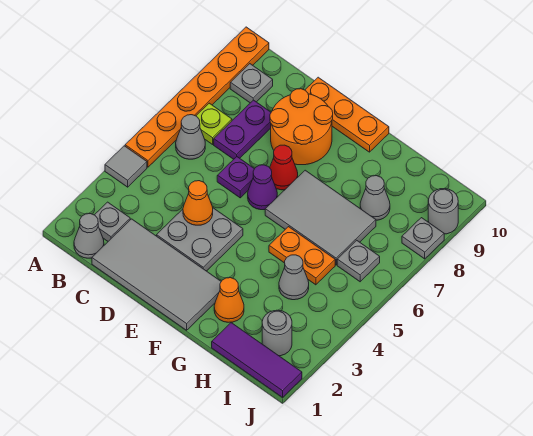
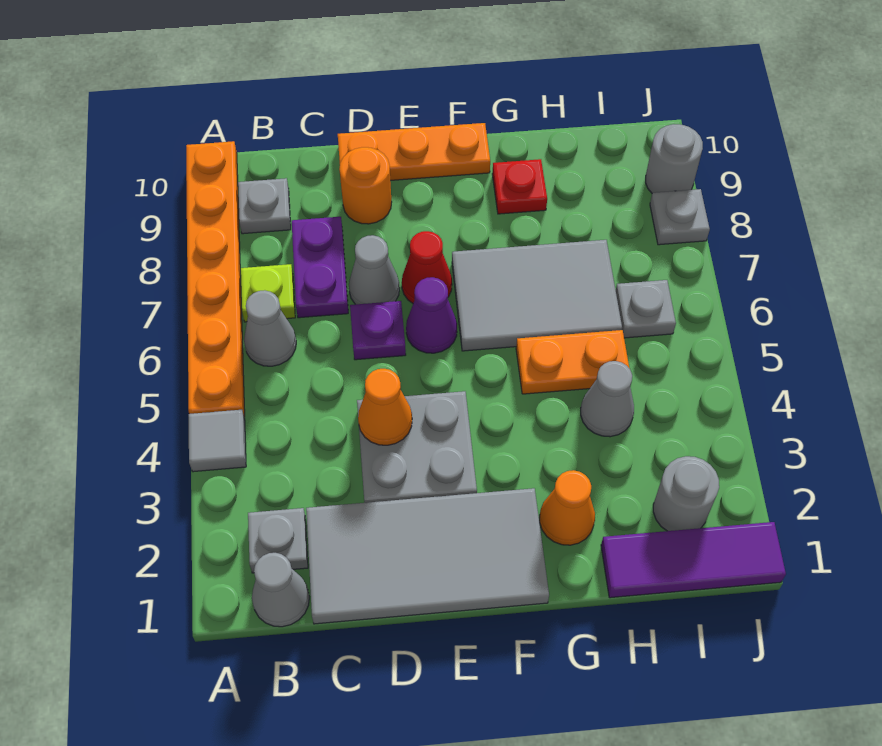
orange 2x2 round brick [270,89,333,165] -> orange 1x1 round brick [339,147,392,224]
none -> red 1x1 plate [492,159,547,214]
grey 1x1 cone [360,176,390,220] -> grey 1x1 cone moved to [349,235,399,304]

